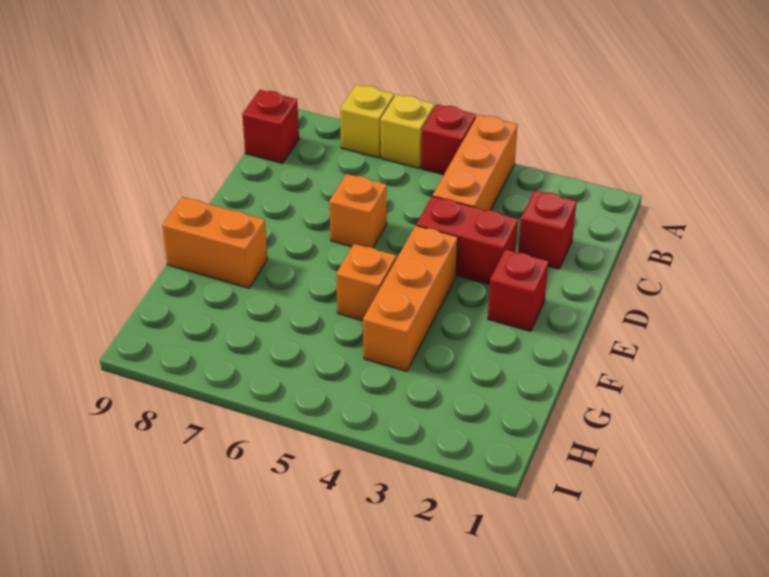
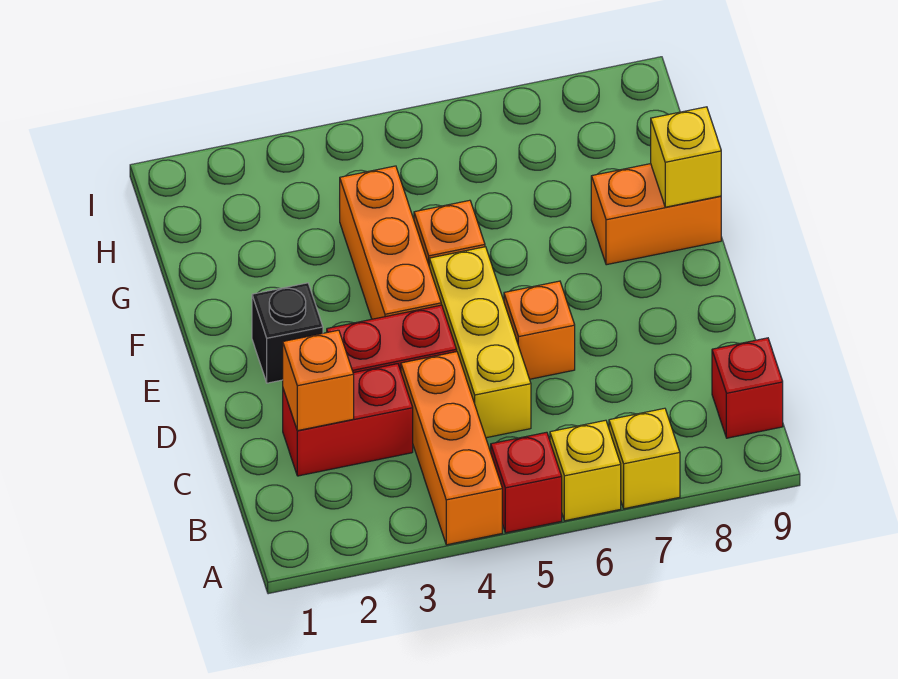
red 1x1 brick [518,190,577,269] -> red 1x2 brick [283,364,413,476]
none -> orange 1x1 brick [283,330,354,431]
none -> yellow 1x3 brick [429,247,531,438]
red 1x1 brick [488,249,549,331] -> black 1x1 brick [252,283,323,383]
none -> yellow 1x1 brick [651,107,721,207]

